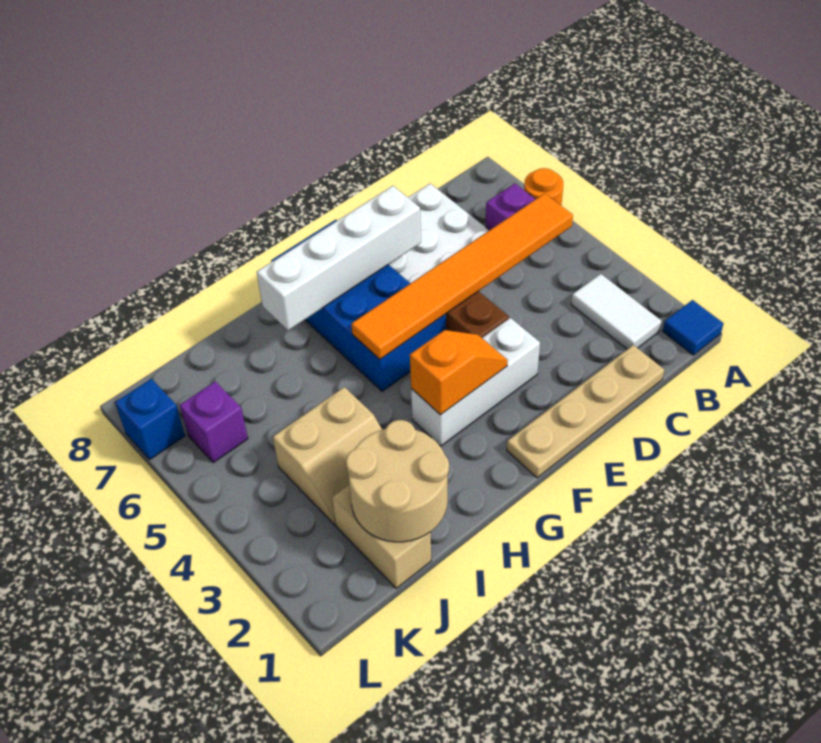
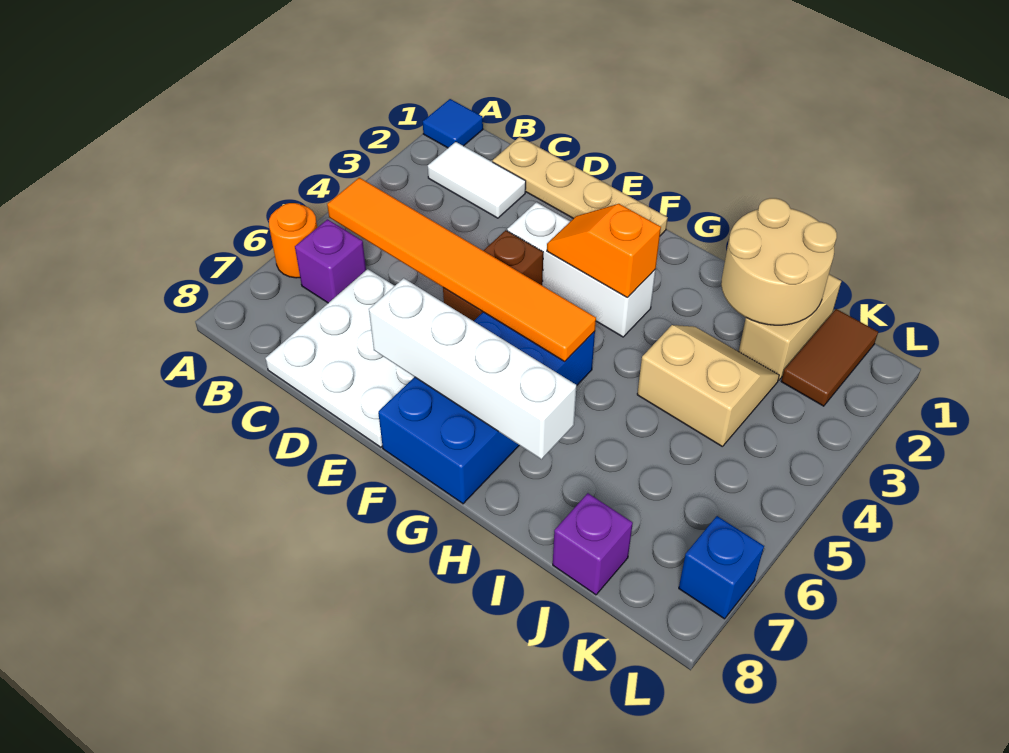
white 1x2 tile [571,274,662,349] -> white 1x2 tile turned to [428,142,526,218]
none -> brown 1x2 tile [781,309,878,406]
purple 1x1 brick [180,381,248,463] -> purple 1x1 brick moved to [553,493,633,595]

